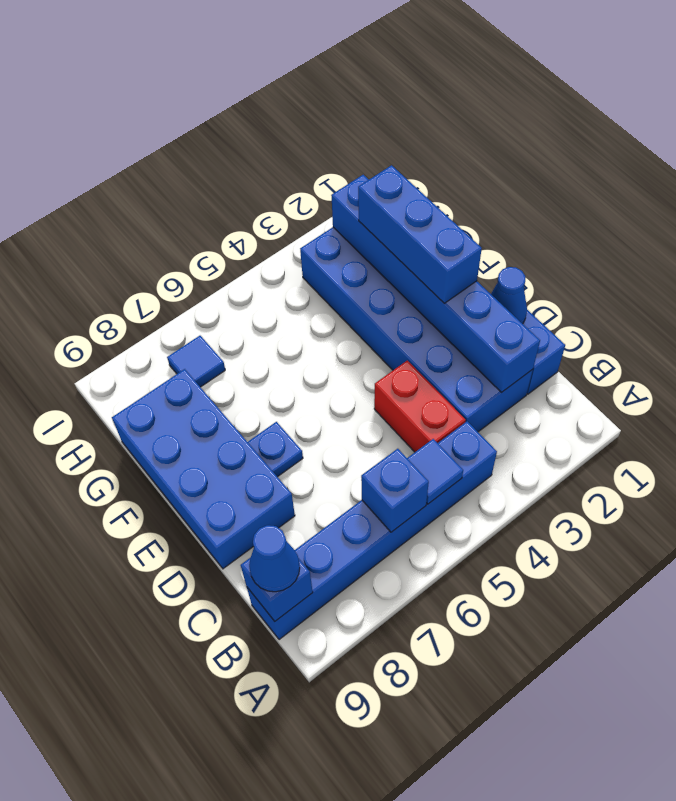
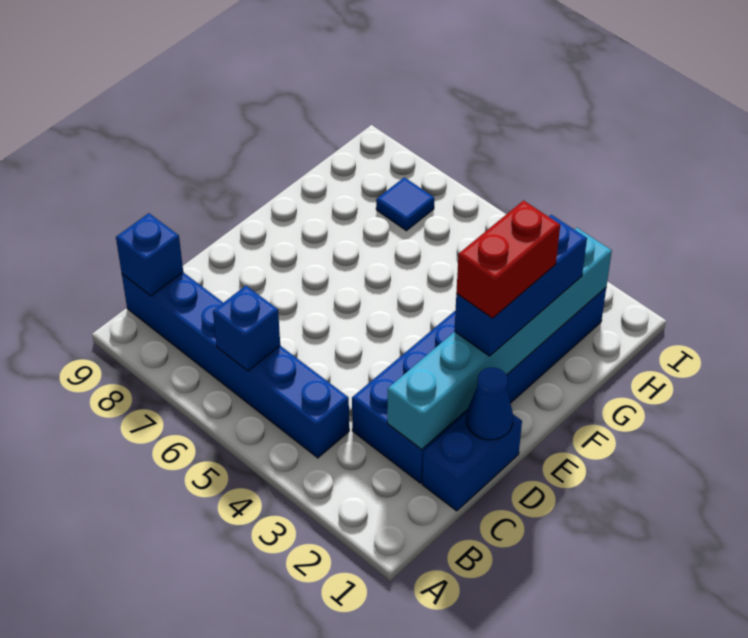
blue 1x1 tile [407,439,463,504] -> none
blue 1x1 cone [249,525,300,592] -> none
blue 1x6 brick [331,175,540,392] -> cyan 1x6 brick [387,228,612,449]
red 1x2 brick [374,360,466,452] -> red 1x2 brick moved to [456,201,560,318]
blue 2x4 brick [112,369,295,569] -> none
blue 1x1 plate [248,422,303,477] -> none

